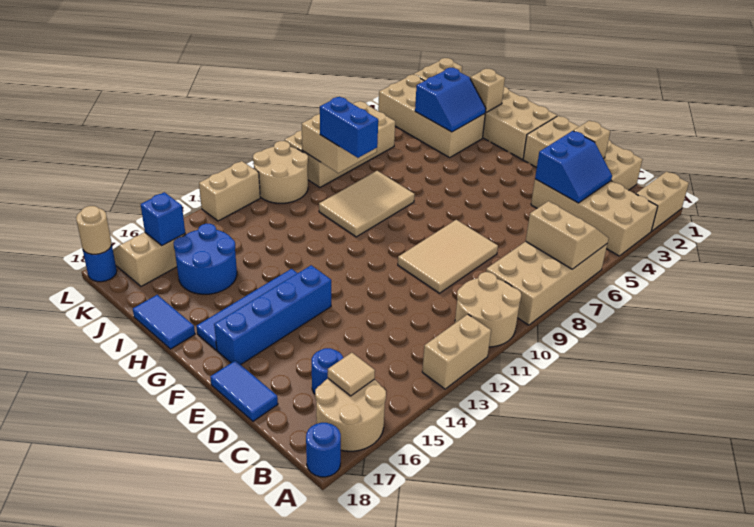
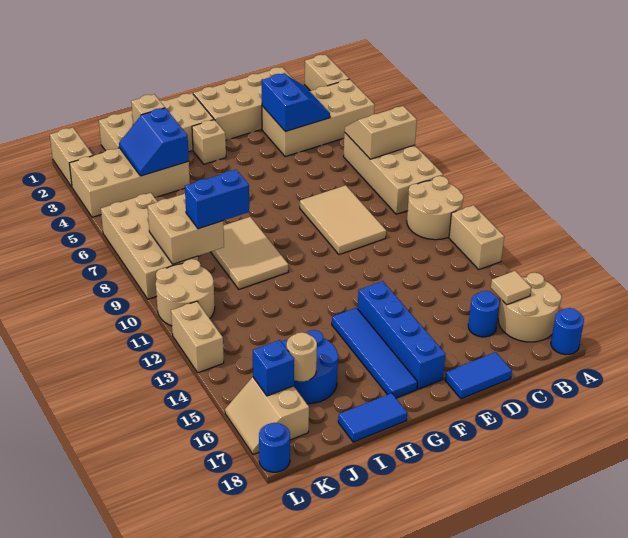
tan 1x1 brick [574,120,610,159] -> tan 1x1 brick moved to [192,120,226,164]
blue 2x2 slope [415,68,486,132] -> blue 2x2 slope turned to [119,108,189,176]
tan 1x1 round brick [76,206,112,254] -> tan 1x1 round brick moved to [287,332,317,381]

